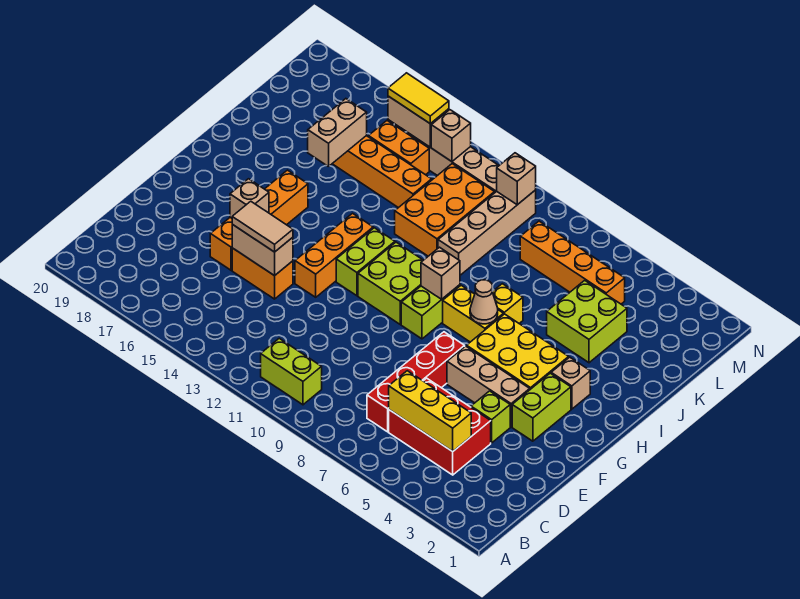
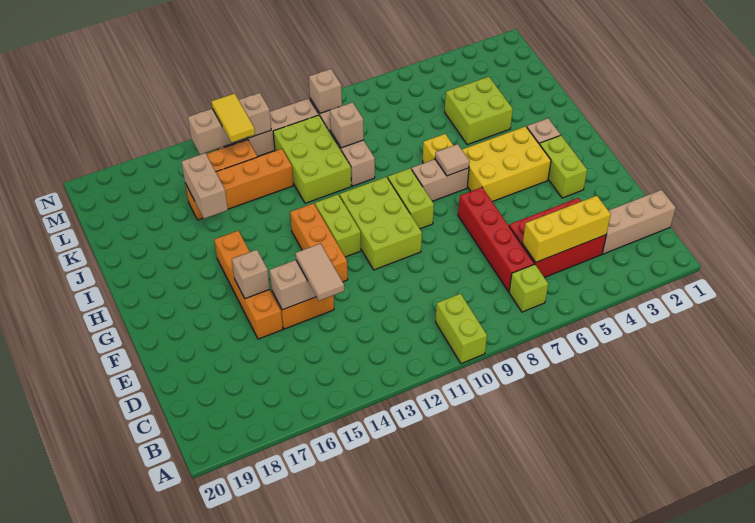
lime 1x2 brick [261,338,322,405] -> lime 1x2 brick turned to [436,294,487,364]
lime 1x1 brick [471,391,510,443] -> lime 1x1 brick moved to [509,264,548,312]
tan 1x2 tile [232,201,293,252] -> tan 1x2 tile turned to [296,244,344,301]
tan 1x3 brick [447,346,530,427] -> tan 1x3 brick moved to [602,190,676,254]
lime 2x2 brick [358,242,423,324] -> lime 2x3 brick [340,177,422,270]
yellow 1x2 brick [443,285,504,342] -> tan 1x2 brick [412,159,469,201]
tan 1x1 cone [470,280,498,324] -> tan 1x1 tile [435,144,470,176]
tan 1x1 brick [421,247,460,299] -> tan 1x1 brick moved to [330,102,364,148]
orange 2x3 brick [395,164,495,256] -> lime 2x3 brick [273,115,351,203]
orange 1x4 brick [520,221,625,304] -> none
yellow 1x2 tile [388,73,449,124] -> yellow 1x2 tile turned to [211,93,255,143]

